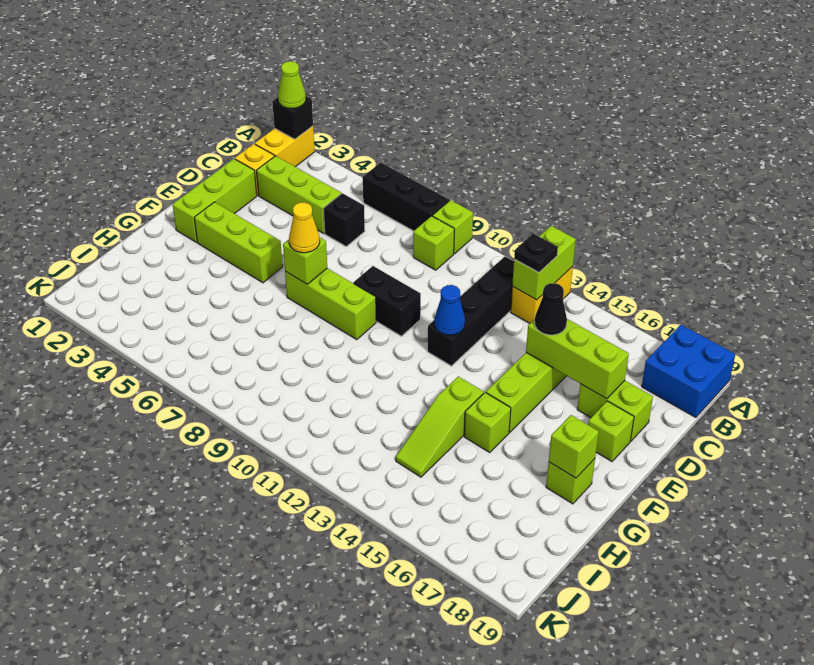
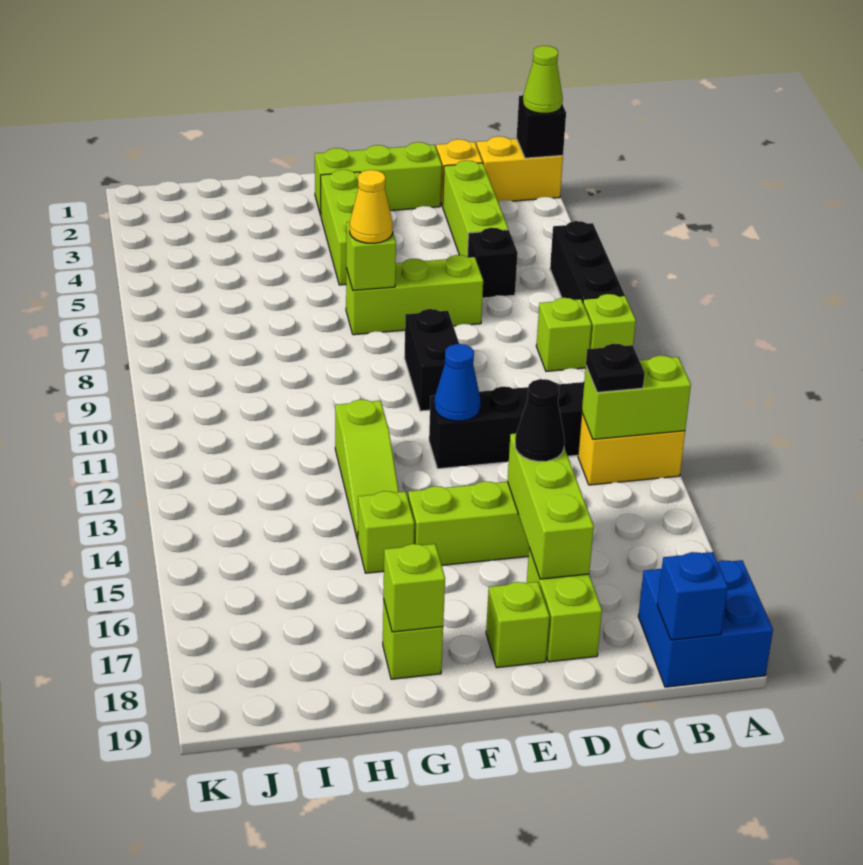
none -> blue 1x1 brick [657,552,728,640]
lime 1x3 brick [285,268,376,340] -> lime 1x3 brick turned to [346,255,483,335]
lime 1x3 slope [396,376,484,477] -> lime 1x3 slope turned to [335,399,399,540]

